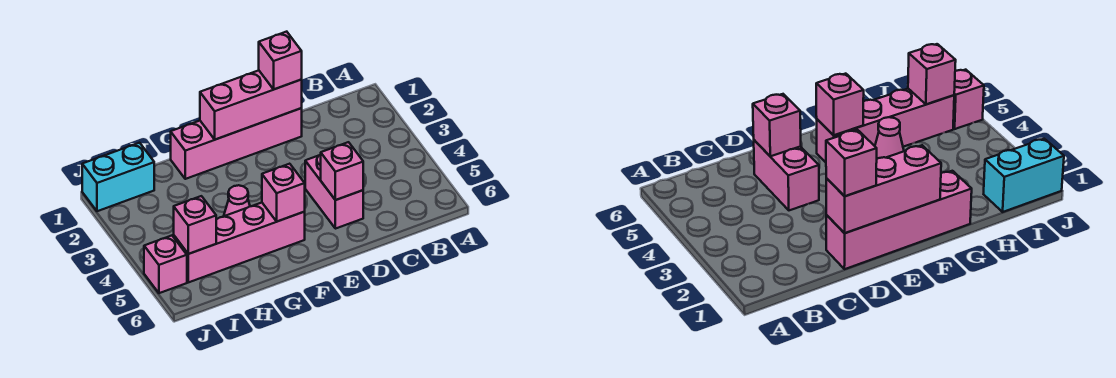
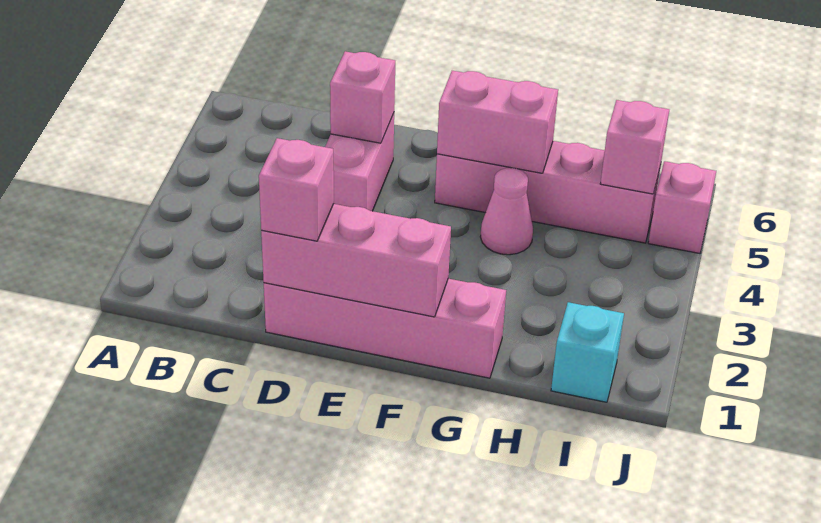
pink 1x1 brick [262,164,305,221] -> pink 1x2 brick [437,71,558,173]
cyan 1x2 brick [82,143,154,211] -> cyan 1x1 brick [551,302,624,402]

